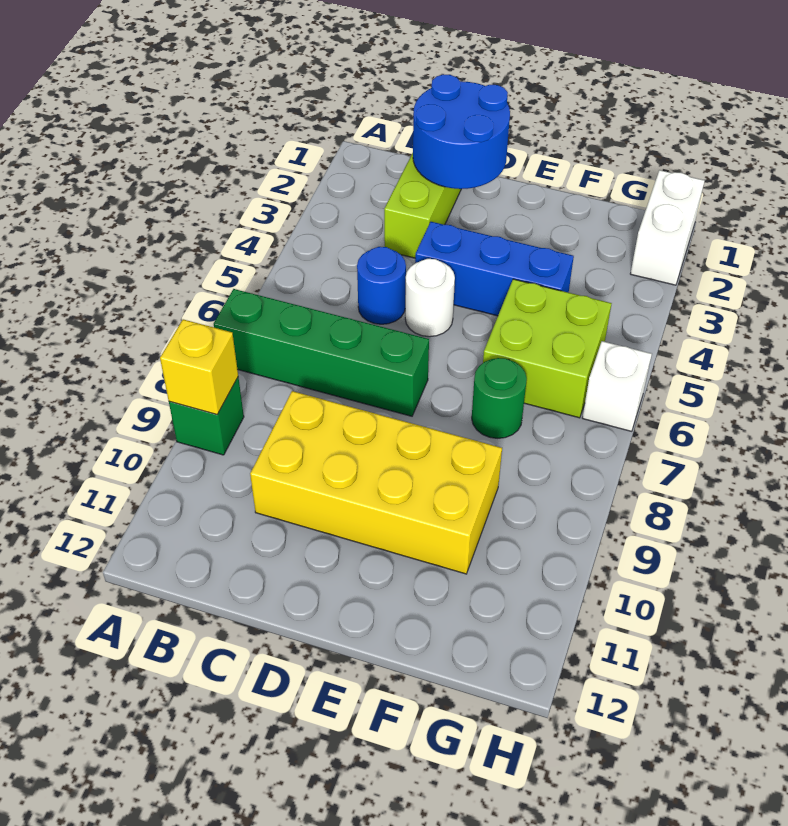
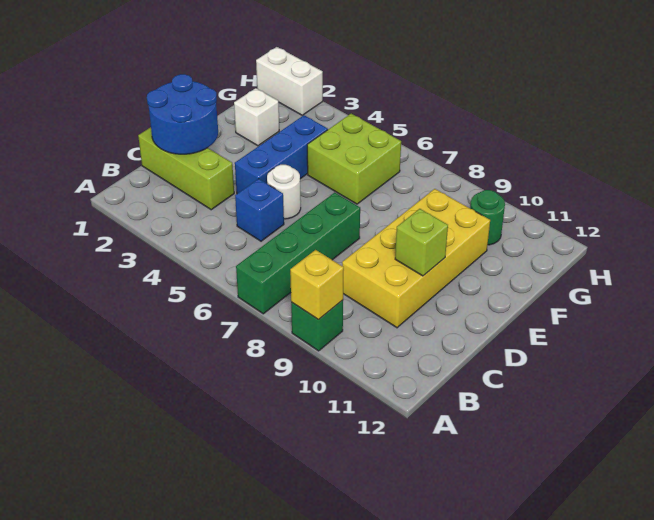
blue 1x1 round brick [357,247,406,324] -> blue 1x1 brick [235,179,284,241]
none -> lime 1x1 brick [395,209,448,276]
green 1x1 round brick [472,358,527,438] -> green 1x1 round brick moved to [470,190,505,245]
white 1x1 brick [582,341,652,431] -> white 1x1 brick moved to [234,88,279,146]

